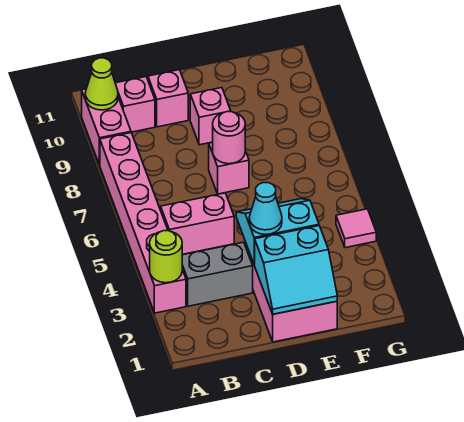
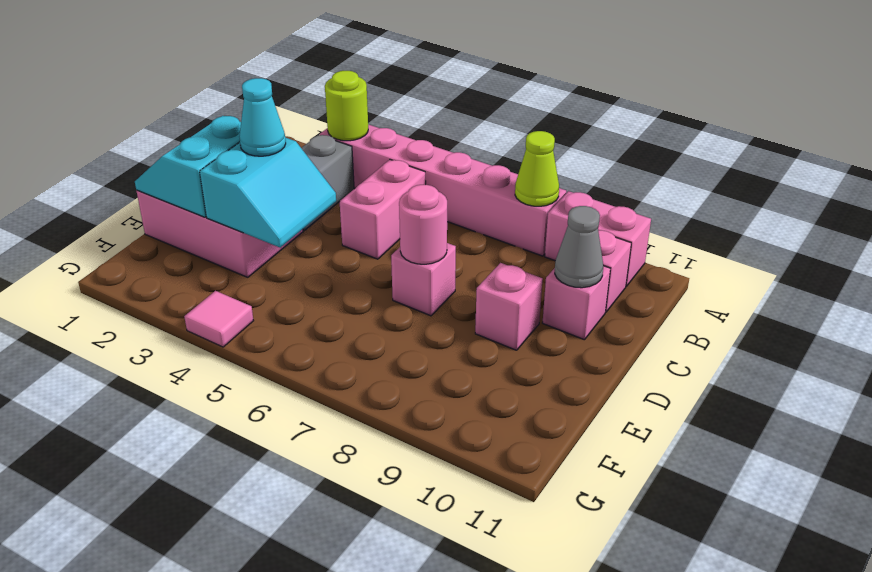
lime 1x1 cone [85,58,118,110] -> lime 1x1 cone moved to [515,131,559,206]
none -> grey 1x1 cone [555,206,603,288]

